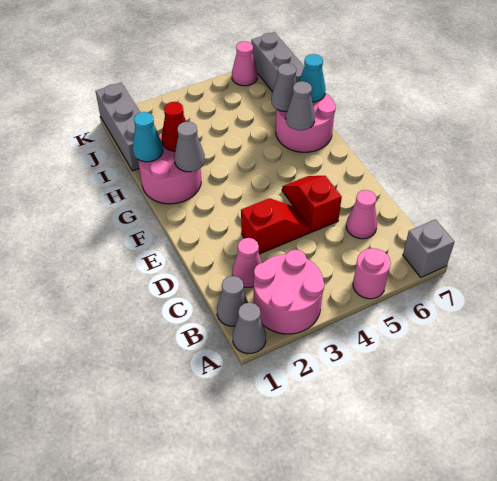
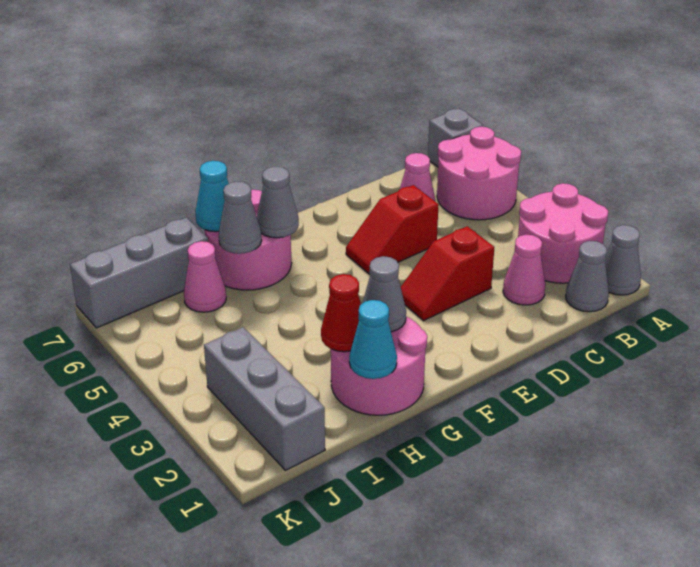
pink 1x1 round brick [353,248,391,299] -> pink 2x2 round brick [437,127,521,220]
red 1x2 slope [241,198,311,254] -> red 1x2 slope turned to [401,226,494,321]
grey 1x3 brick [96,83,140,171] -> grey 1x3 brick turned to [204,327,325,470]
pink 1x1 cone [232,41,258,86] -> pink 1x1 cone moved to [184,241,226,312]

